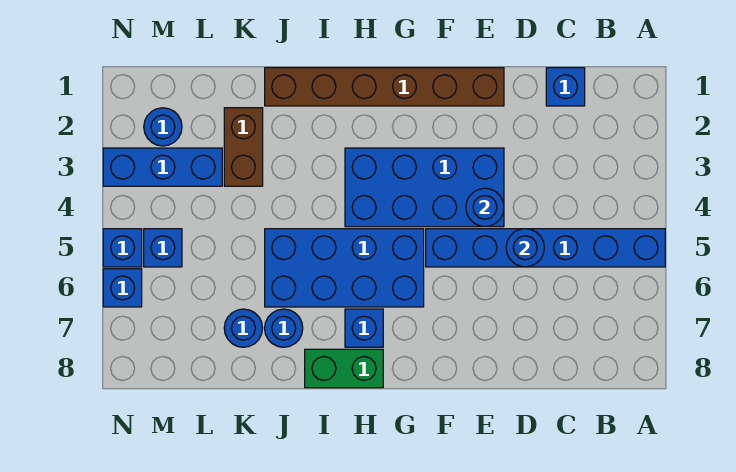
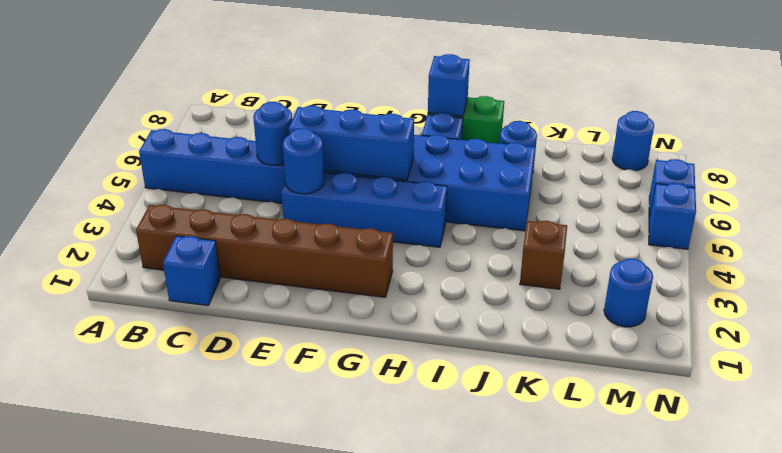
brown 1x6 brick [265,68,504,106] -> brown 1x6 brick moved to [136,205,393,297]
blue 2x4 brick [345,148,504,227] -> blue 1x4 brick [281,173,447,247]
brown 1x2 brick [224,108,263,186] -> brown 1x1 brick [520,221,567,289]
blue 1x1 round brick [224,309,263,347] -> blue 1x1 round brick moved to [612,111,654,171]
blue 1x3 brick [103,148,222,186] -> blue 1x3 brick moved to [289,106,414,180]
blue 1x1 brick [144,229,182,267] -> blue 1x1 brick moved to [428,54,470,116]

